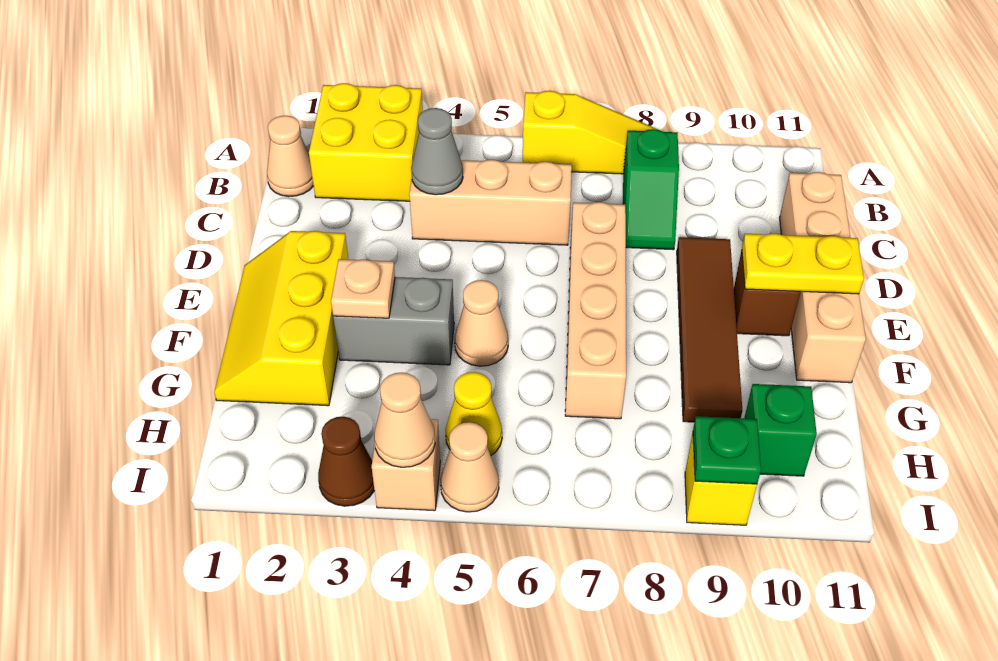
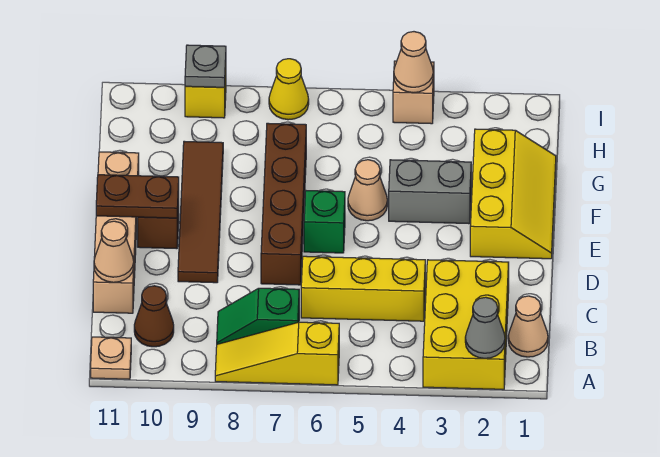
yellow 2x2 brick [309,83,423,201] -> yellow 2x3 brick [423,260,509,389]
green 1x2 slope [623,129,679,250] -> green 1x2 slope turned to [217,288,299,344]
tan 1x3 brick [409,160,572,245] -> yellow 1x3 brick [301,256,425,321]
grey 1x1 cone [411,108,463,195] -> grey 1x1 cone moved to [465,297,505,358]
tan 1x4 brick [565,202,626,419] -> brown 1x4 brick [261,123,306,285]
yellow 1x2 plate [742,234,864,294] -> brown 1x2 plate [96,175,179,218]
tan 1x1 plate [331,259,395,318] -> tan 1x1 plate moved to [91,337,131,379]
yellow 1x1 cone [445,372,502,455] -> yellow 1x1 cone moved to [269,59,309,120]
green 1x1 brick [745,384,817,476] -> green 1x1 brick moved to [304,191,345,253]
brown 1x1 cone [318,417,375,506] -> brown 1x1 cone moved to [134,286,174,347]
tan 1x1 cone [440,422,499,512] -> tan 1x1 cone moved to [94,221,134,282]
green 1x1 plate [693,416,761,484] -> grey 1x1 plate [185,45,226,87]

